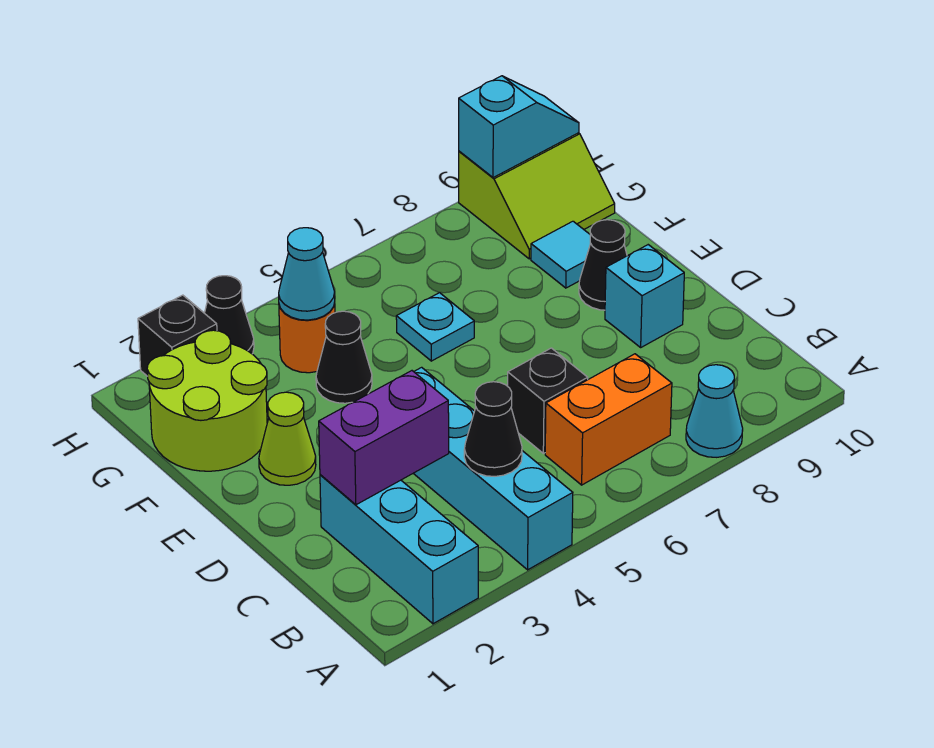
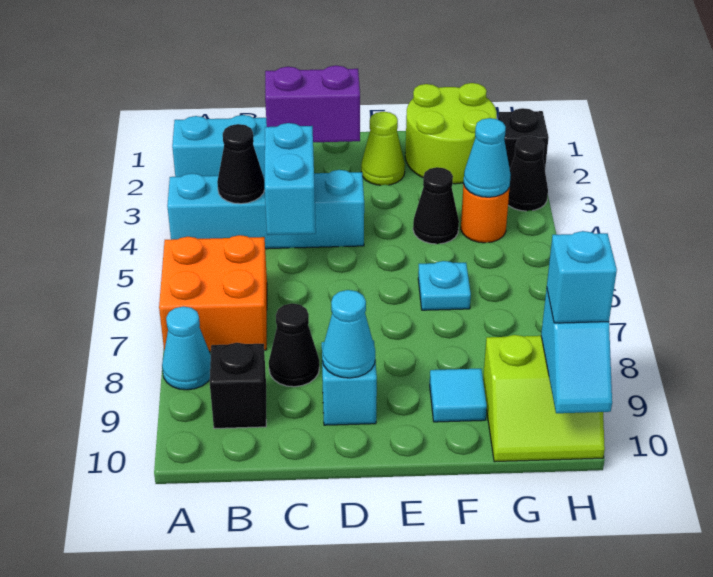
orange 1x2 brick [545,354,672,485] -> orange 2x2 brick [159,235,267,352]
purple 1x2 brick [319,371,449,505] -> purple 1x2 brick turned to [265,65,360,142]
none -> cyan 1x2 brick [265,123,316,235]
black 1x1 brick [508,348,588,453] -> black 1x1 brick moved to [210,343,266,428]
none -> cyan 1x1 cone [322,290,375,378]
black 1x1 cone [579,220,627,310] -> black 1x1 cone moved to [269,303,319,387]
lime 2x2 slope [459,133,615,259] -> lime 2x2 slope turned to [483,335,605,462]
none -> cyan 1x1 brick [547,231,617,323]

